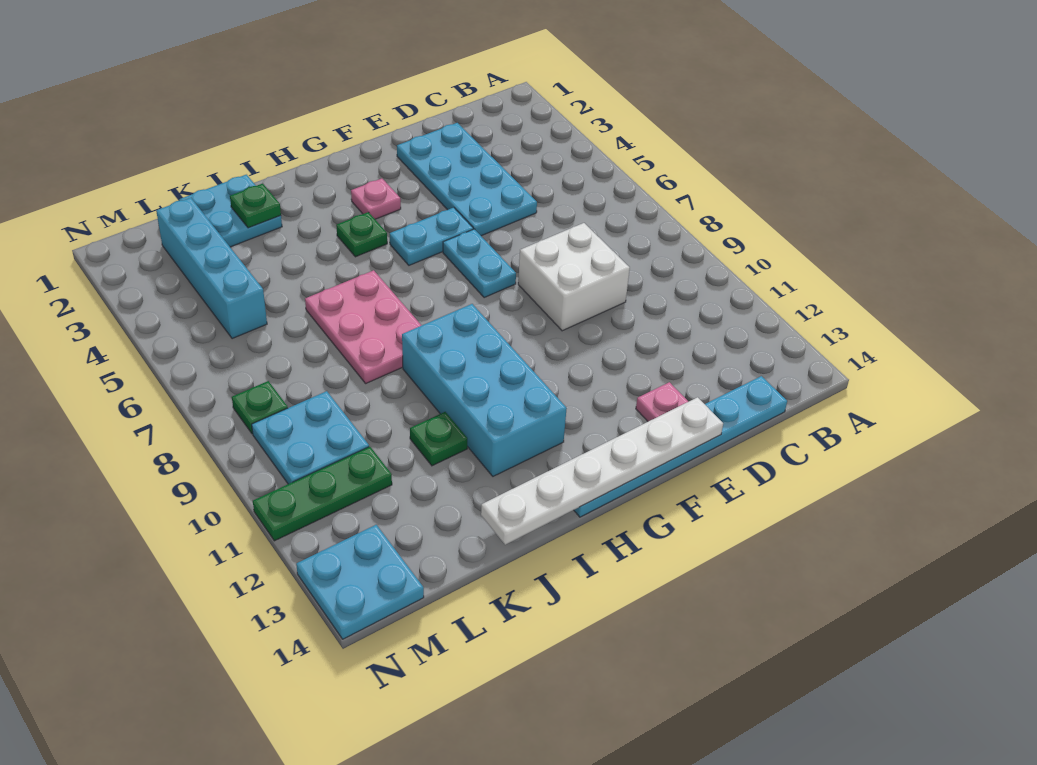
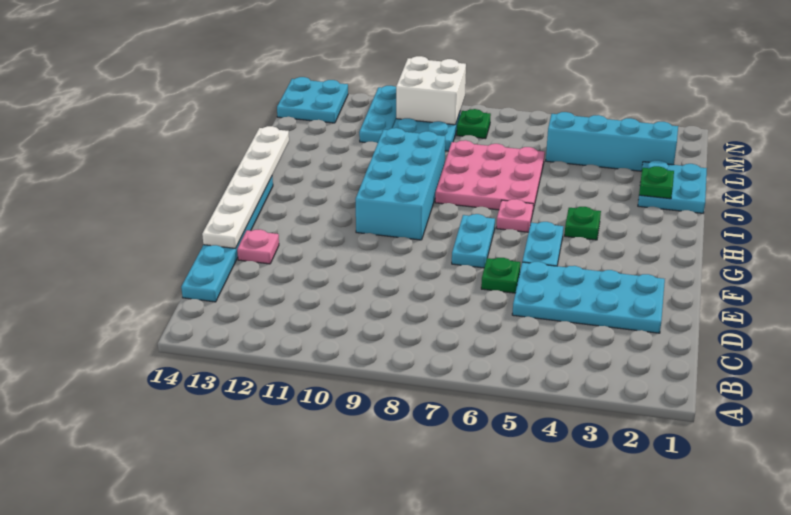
white 2x2 brick [518,223,630,331] -> white 2x2 brick moved to [396,56,466,125]
cyan 1x2 plate [443,229,516,298] -> cyan 1x2 plate turned to [452,214,495,268]
pink 1x1 plate [351,178,401,219] -> pink 1x1 plate moved to [496,199,533,232]
cyan 2x4 brick [402,304,567,476] -> cyan 2x4 brick turned to [355,128,445,240]
pink 2x3 plate [305,270,422,383] -> pink 3x3 plate [435,140,545,210]
green 1x1 plate [410,412,467,466] -> green 1x1 plate moved to [481,258,520,293]
green 1x3 plate [253,447,392,541] -> cyan 1x3 plate [359,86,396,143]

